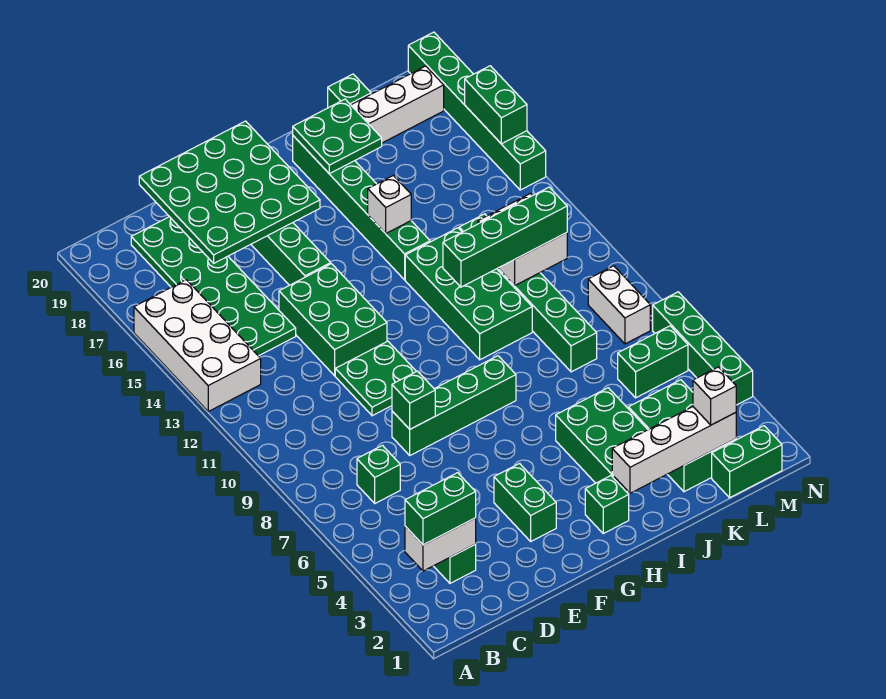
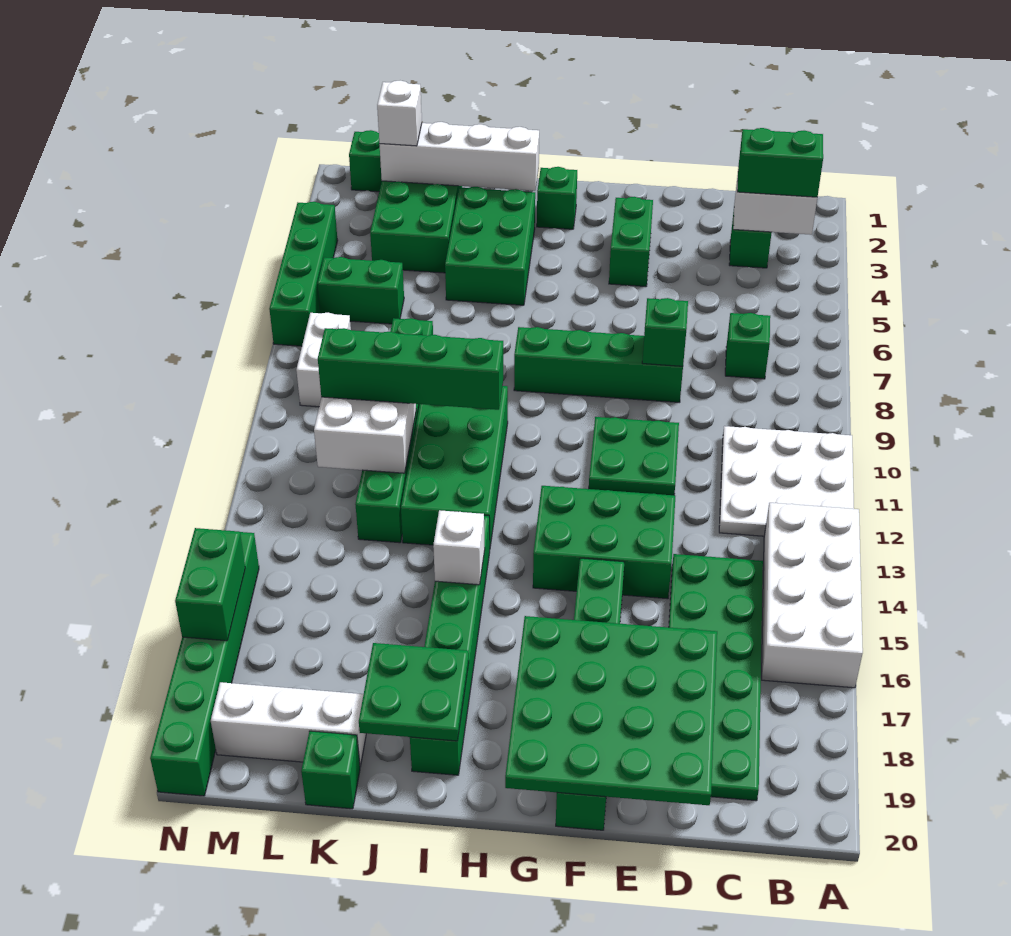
none -> white 3x3 plate [719,426,854,536]
green 2x3 brick [279,264,387,376] -> green 2x3 brick turned to [533,486,675,599]

